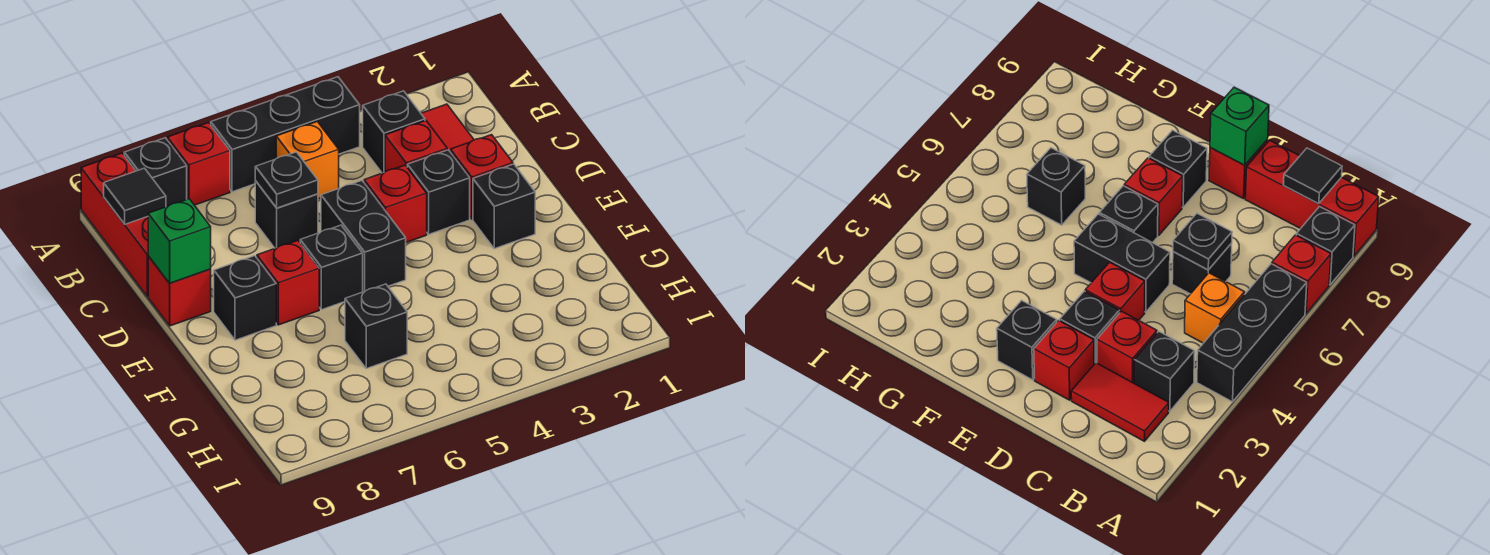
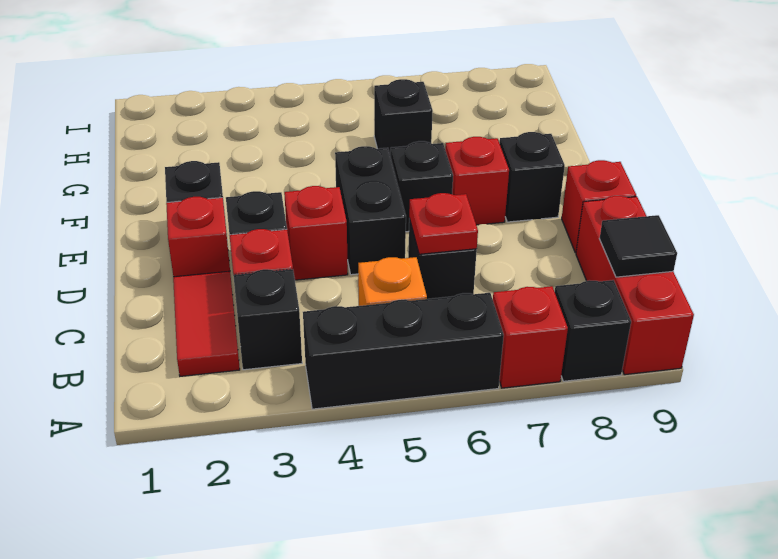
black 1x1 plate [255,152,318,208] -> red 1x1 plate [409,193,478,254]
green 1x1 brick [148,199,211,283] -> none

